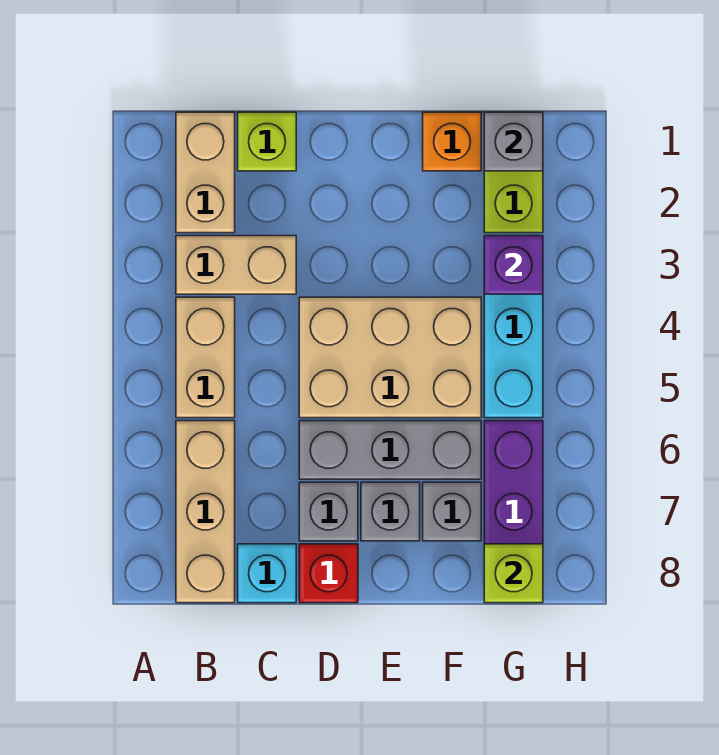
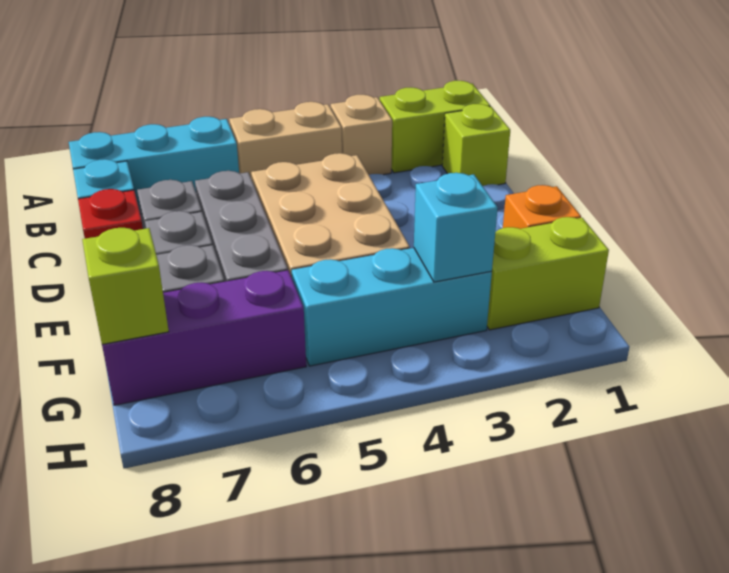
tan 1x2 brick [176,112,235,233] -> lime 1x2 brick [380,81,490,173]
tan 1x2 brick [176,236,296,294] -> tan 1x1 brick [331,95,392,175]
tan 1x3 brick [176,421,235,603] -> cyan 1x3 brick [69,117,239,214]
grey 1x1 brick [484,112,543,171] -> none
purple 1x1 brick [484,236,543,294] -> cyan 1x1 brick [414,173,498,282]

